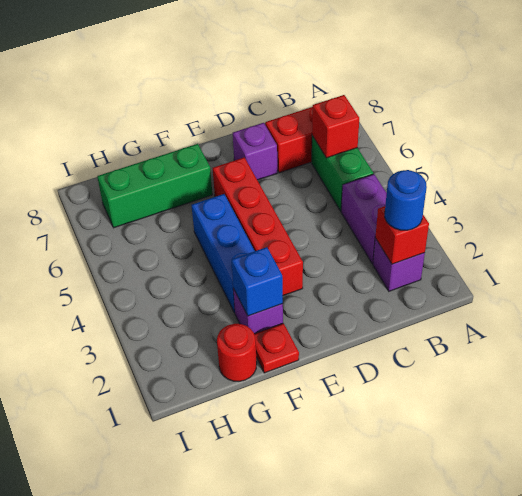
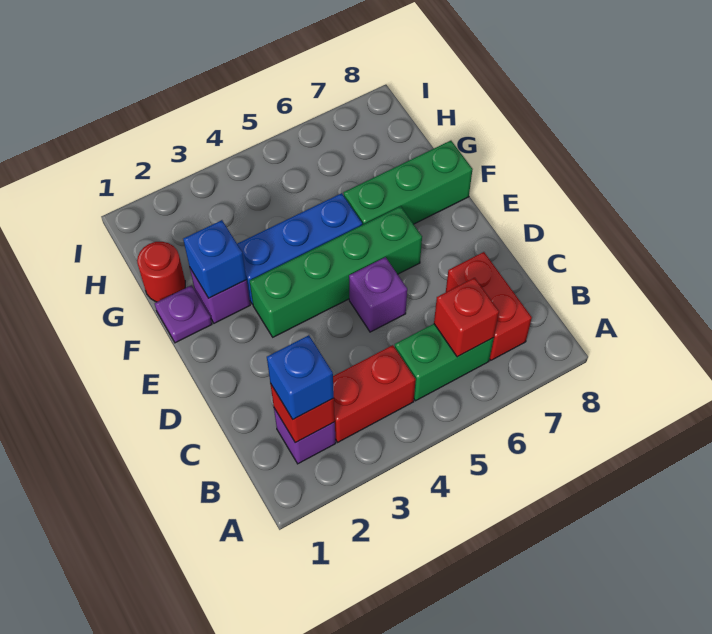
blue 1x1 round brick [385,170,427,230] -> blue 1x1 brick [267,335,334,419]
purple 1x2 brick [341,174,387,264] -> red 1x2 brick [333,345,416,442]
purple 1x1 brick [233,123,277,180] -> purple 1x1 brick moved to [349,257,407,332]
red 1x4 brick [213,157,303,296] -> green 1x4 brick [250,206,422,337]
red 1x1 plate [254,323,299,373] -> purple 1x1 plate [155,285,212,343]
green 1x3 brick [97,144,212,228] -> green 1x3 brick turned to [344,141,473,225]

